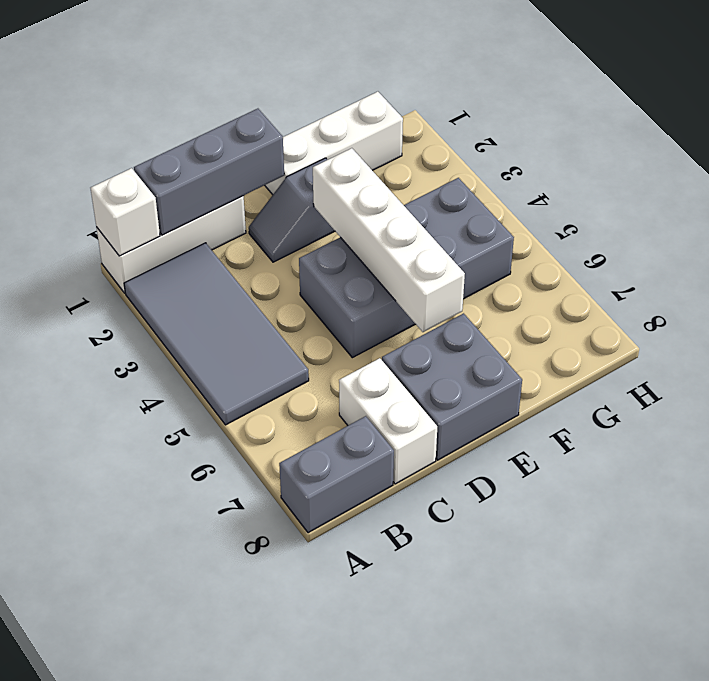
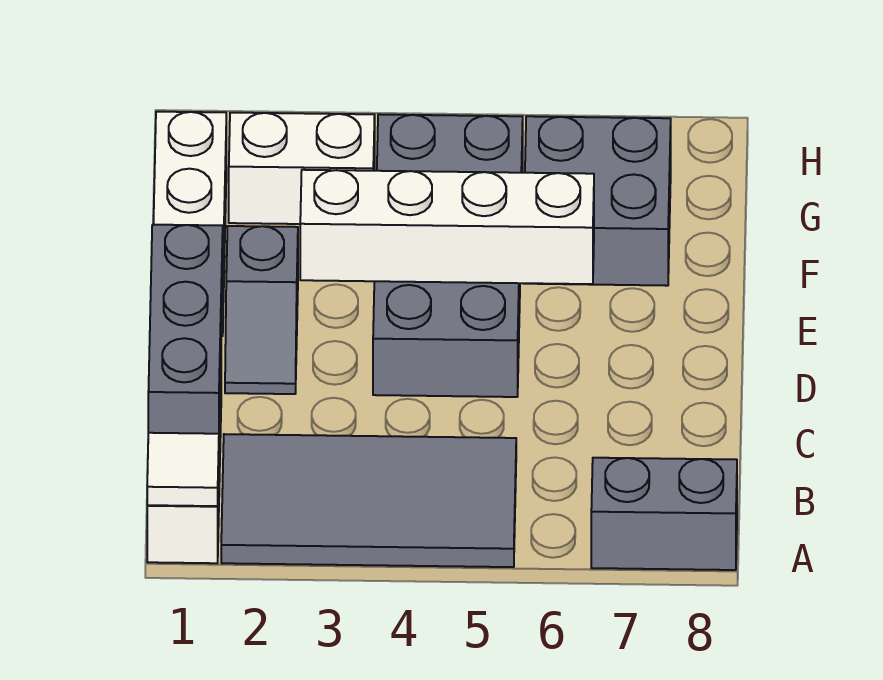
white 1x1 brick [91,168,160,256] -> white 1x1 tile [147,433,219,506]
grey 1x2 brick [279,416,394,533] -> grey 1x2 brick turned to [591,458,737,570]
white 1x2 brick [339,358,437,484] -> white 1x2 brick moved to [229,113,375,224]
grey 2x2 brick [382,313,522,460] -> grey 2x2 brick moved to [524,116,671,286]

